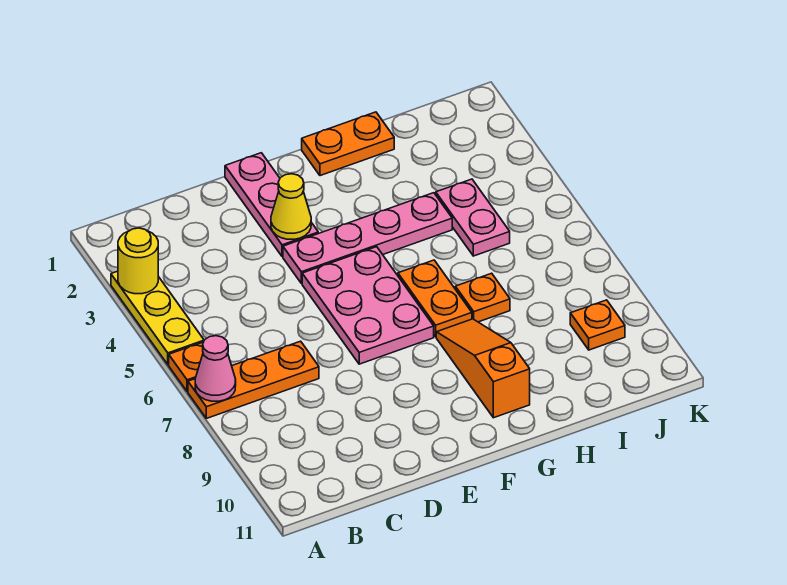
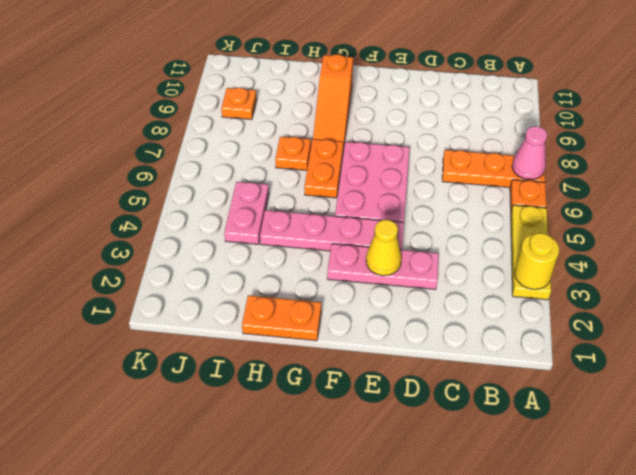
pink 1x3 plate [225,153,318,257] -> pink 1x3 plate turned to [327,244,439,289]

